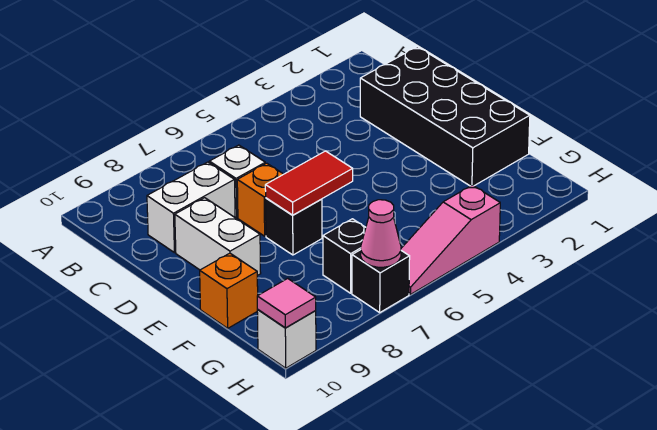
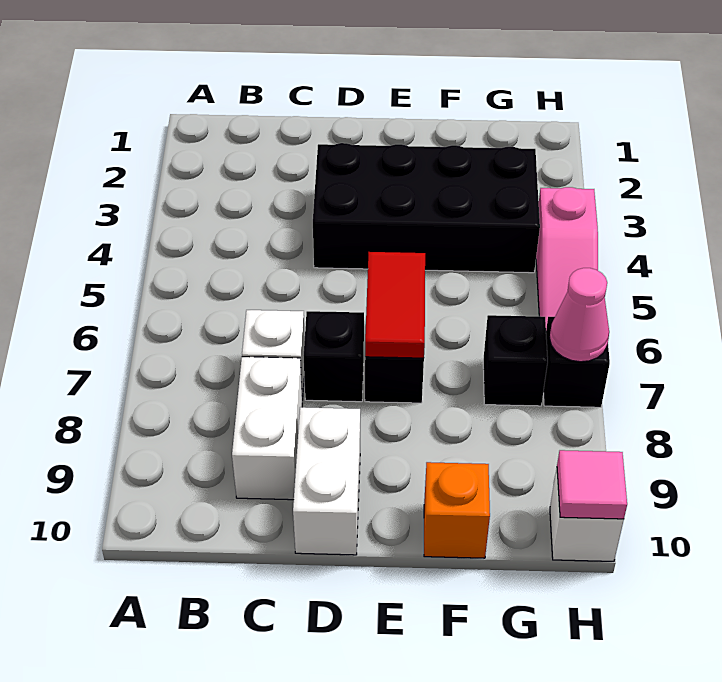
black 2x4 brick [360,47,530,186] -> black 2x4 brick moved to [313,143,540,273]
orange 1x1 brick [237,163,283,236] -> black 1x1 brick [304,311,364,402]
white 1x2 brick [175,198,261,276] -> white 1x2 brick turned to [293,407,360,555]

